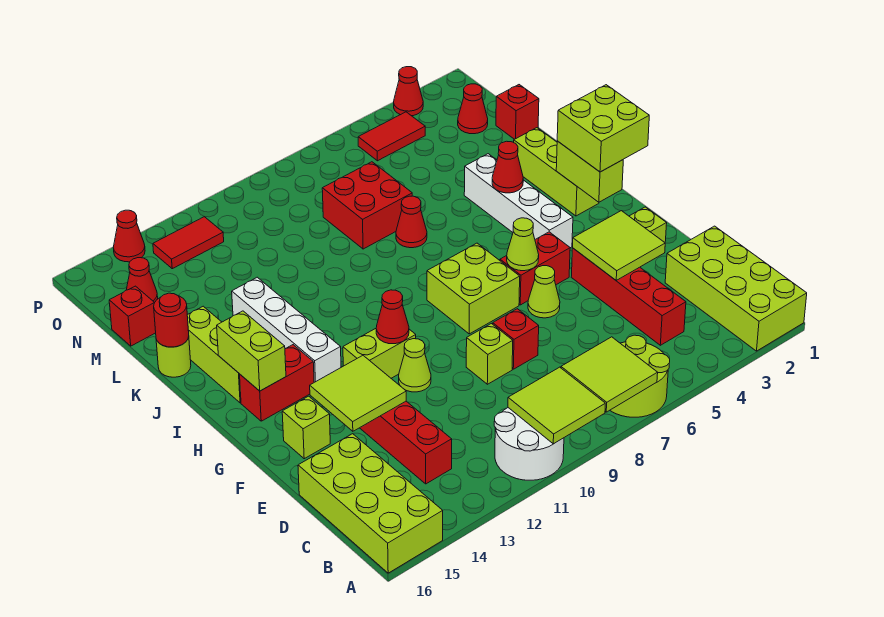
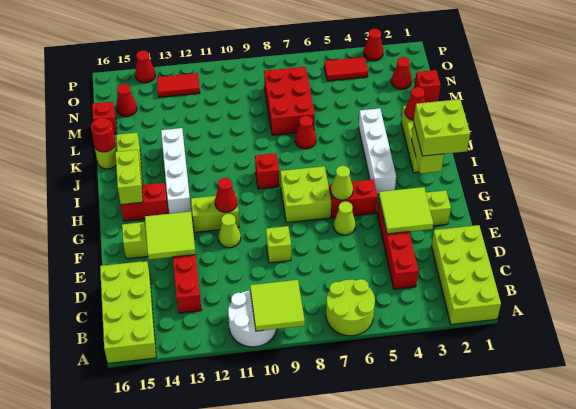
lime 2x2 tile [561,337,658,412] -> none
red 1x1 brick [493,309,539,369] -> red 1x1 brick moved to [255,153,279,189]
red 1x1 cone [492,141,523,193] -> red 1x1 cone moved to [405,87,425,120]
red 2x2 brick [322,162,412,249] -> red 2x3 brick [264,67,315,135]

